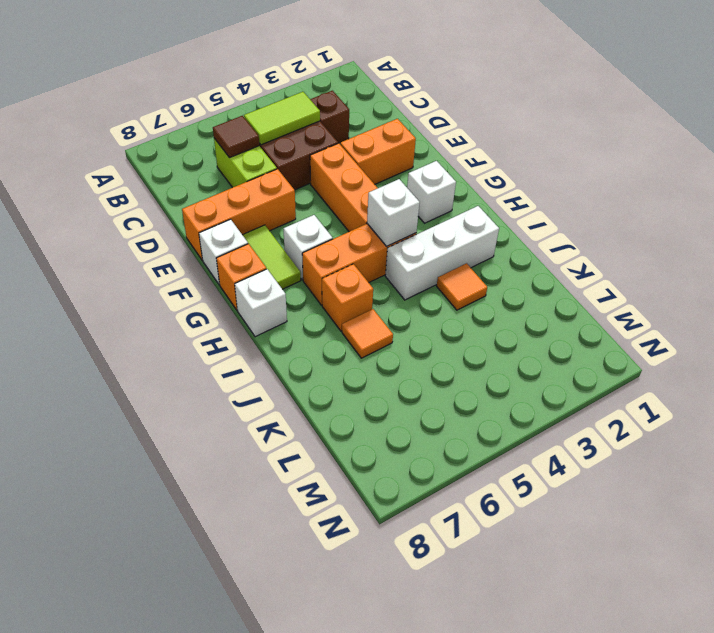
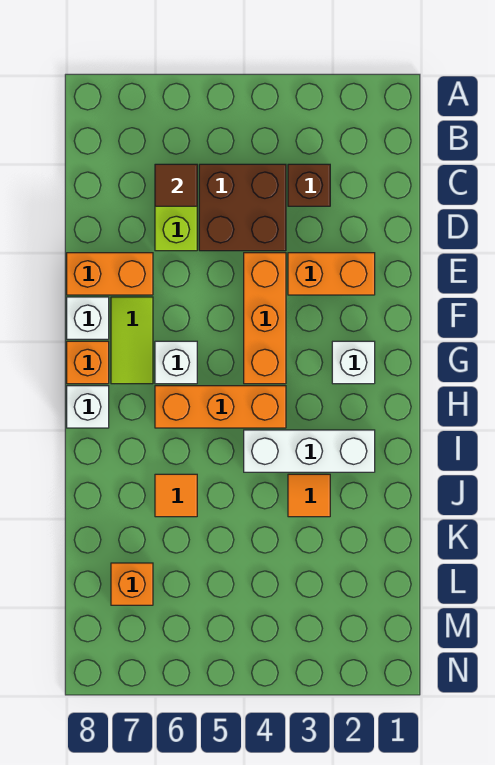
lime 1x2 tile [244,92,320,145] -> none
orange 1x3 brick [182,169,296,260] -> orange 1x2 brick [67,253,153,295]
white 1x1 brick [367,179,420,247] -> none
orange 1x1 brick [322,264,373,331] -> orange 1x1 brick moved to [111,563,153,605]

